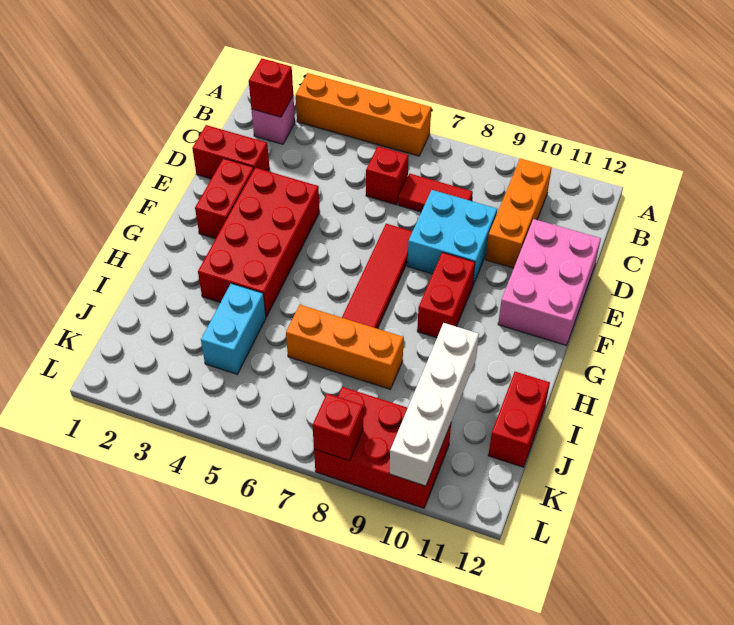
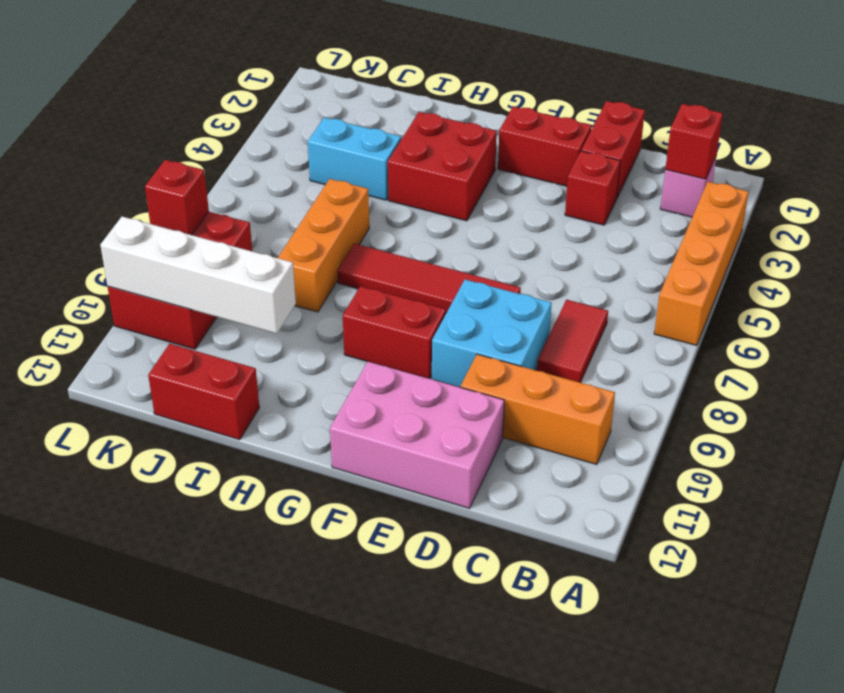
red 1x1 brick [366,146,409,205] -> red 1x1 brick moved to [565,151,620,225]
red 2x4 brick [198,168,320,317] -> red 2x2 brick [388,112,497,221]

